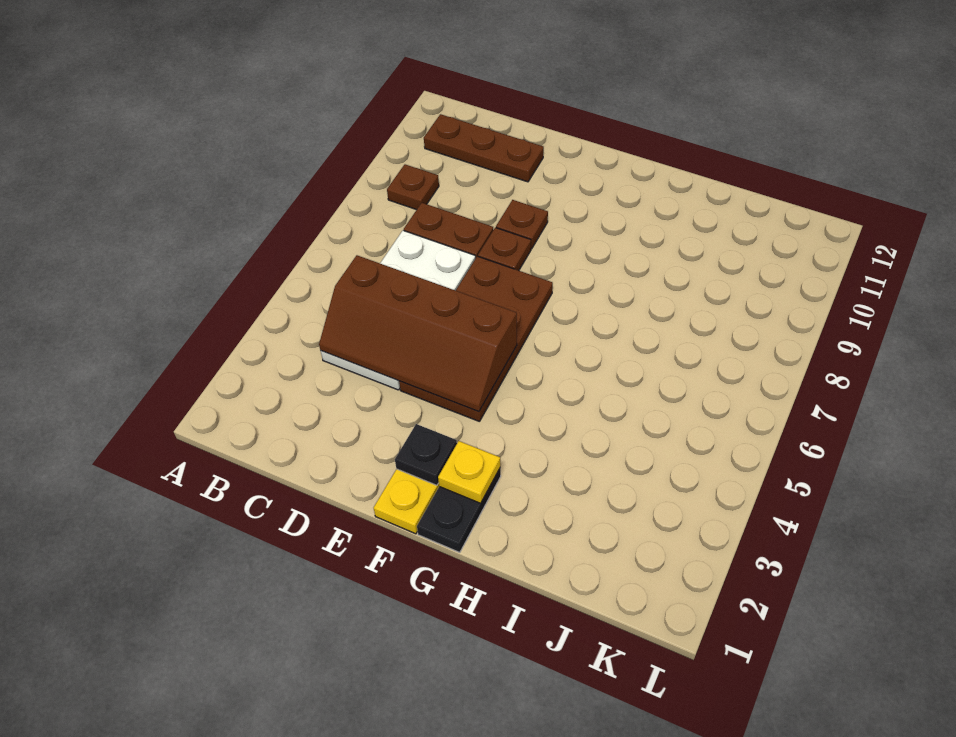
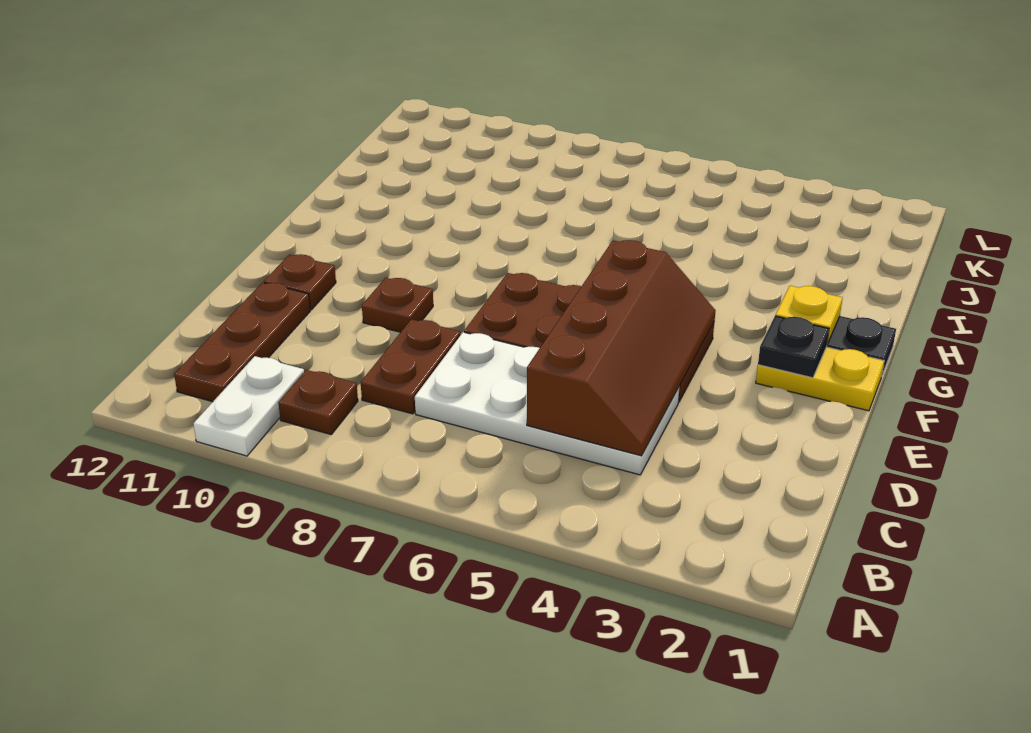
none -> white 1x2 plate [193,356,304,456]
brown 1x1 plate [478,228,531,271] -> brown 1x1 plate moved to [264,254,336,310]

